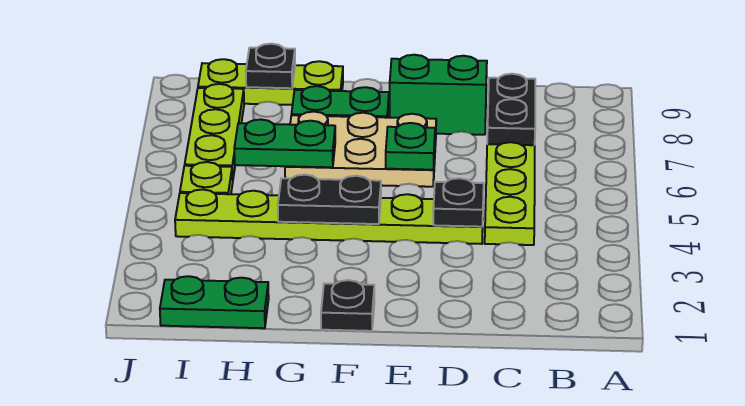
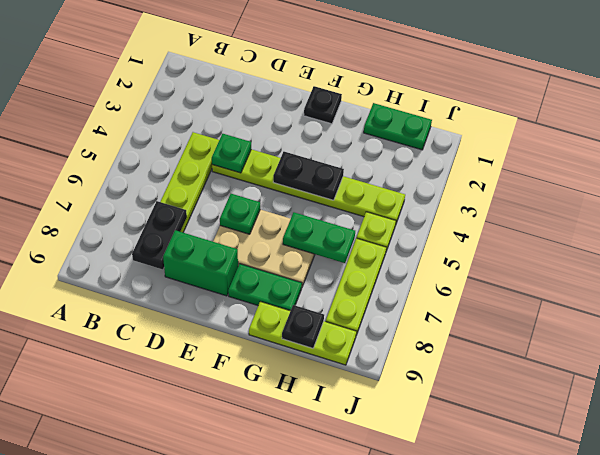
black 1x1 plate [433,178,484,227] -> green 1x1 plate [212,134,251,173]

